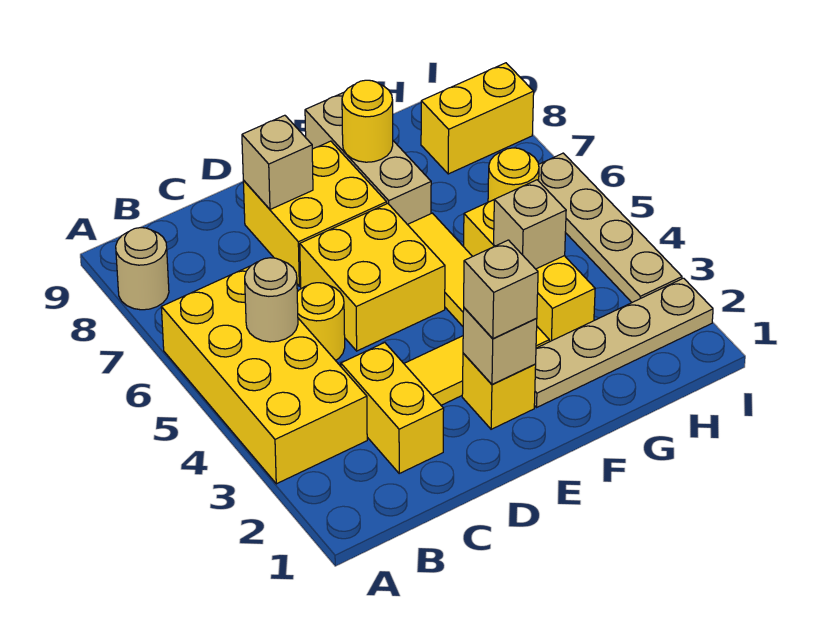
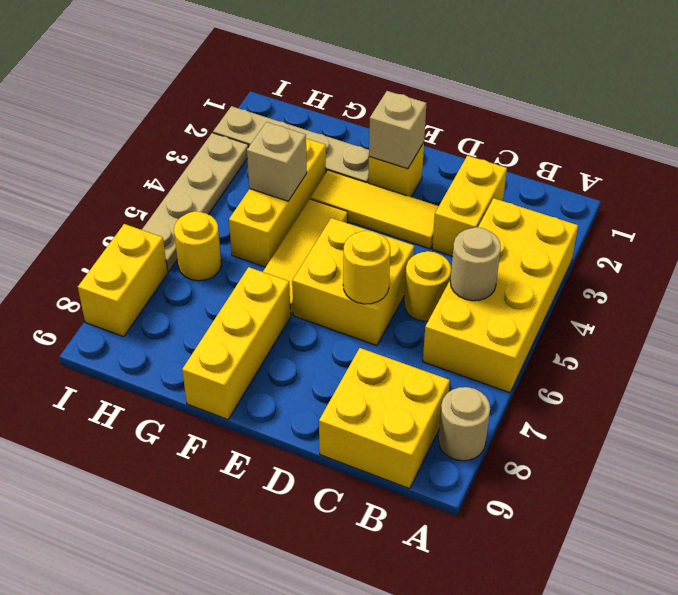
yellow 2x2 brick [243,141,387,286] -> yellow 2x2 brick moved to [319,348,450,489]
tan 1x1 brick [242,115,313,209] -> none
tan 1x1 brick [464,240,538,339] -> none
tan 1x3 brick [305,93,431,224] -> yellow 1x3 brick [182,267,291,420]
yellow 1x1 round brick [342,80,393,162] -> yellow 1x1 round brick moved to [343,231,390,304]
yellow 1x2 brick [421,63,534,174] -> yellow 1x2 brick turned to [78,224,168,337]

